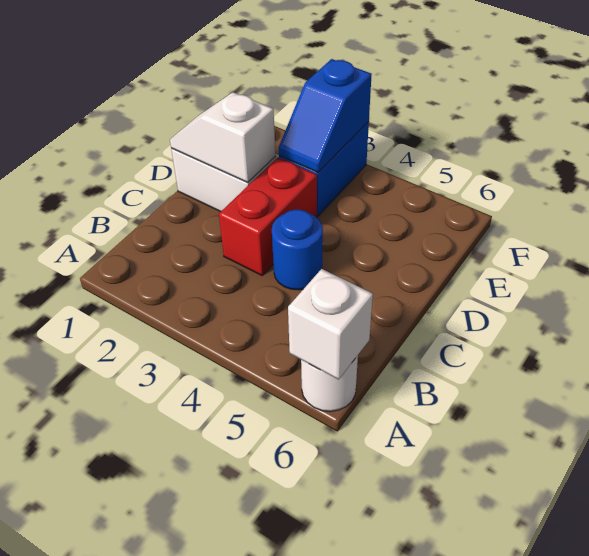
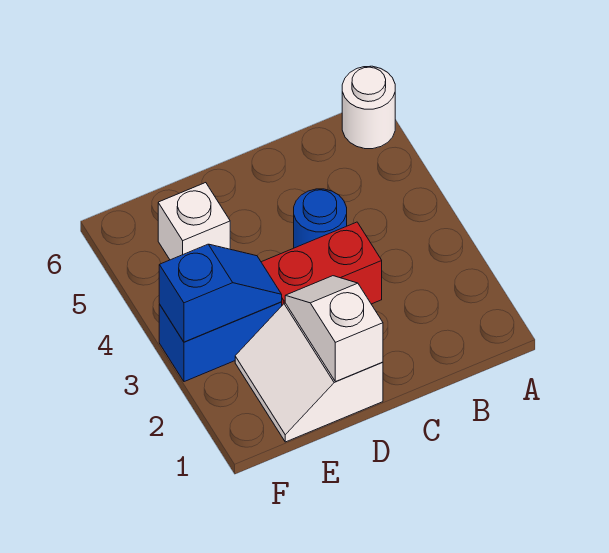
white 1x1 brick [288,269,373,379] -> white 1x1 brick moved to [158,183,230,260]
white 1x2 slope [170,92,276,183] -> white 1x2 slope turned to [285,276,383,382]

